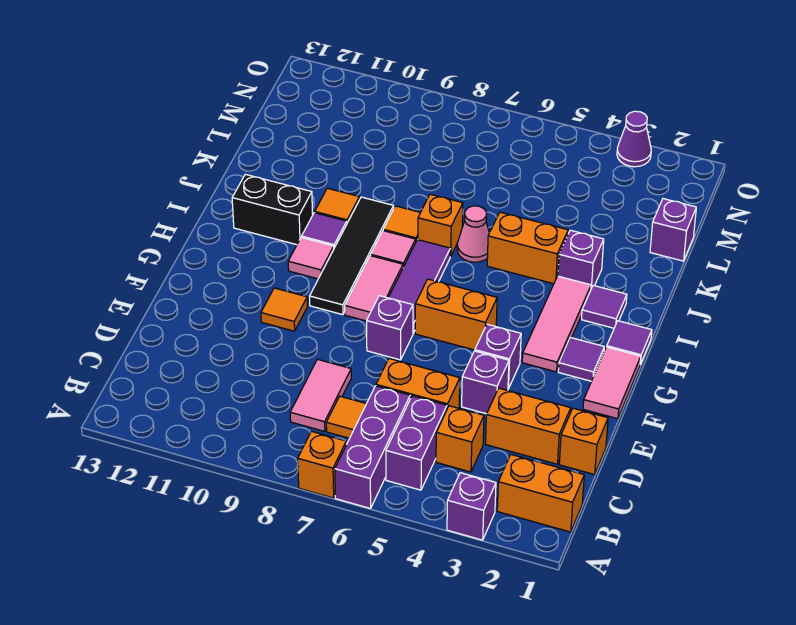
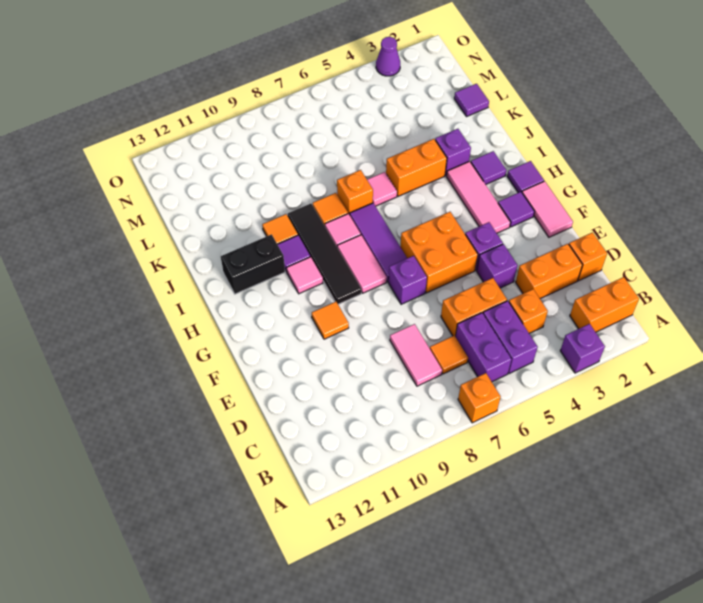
purple 1x3 brick [335,386,410,508] -> purple 1x2 brick [455,313,511,382]
orange 1x2 brick [415,279,497,350] -> orange 2x2 brick [400,212,478,293]
pink 1x1 cone [457,206,489,262] -> pink 1x1 tile [367,172,397,206]
purple 1x1 brick [650,199,696,261] -> purple 1x1 tile [454,84,489,116]

